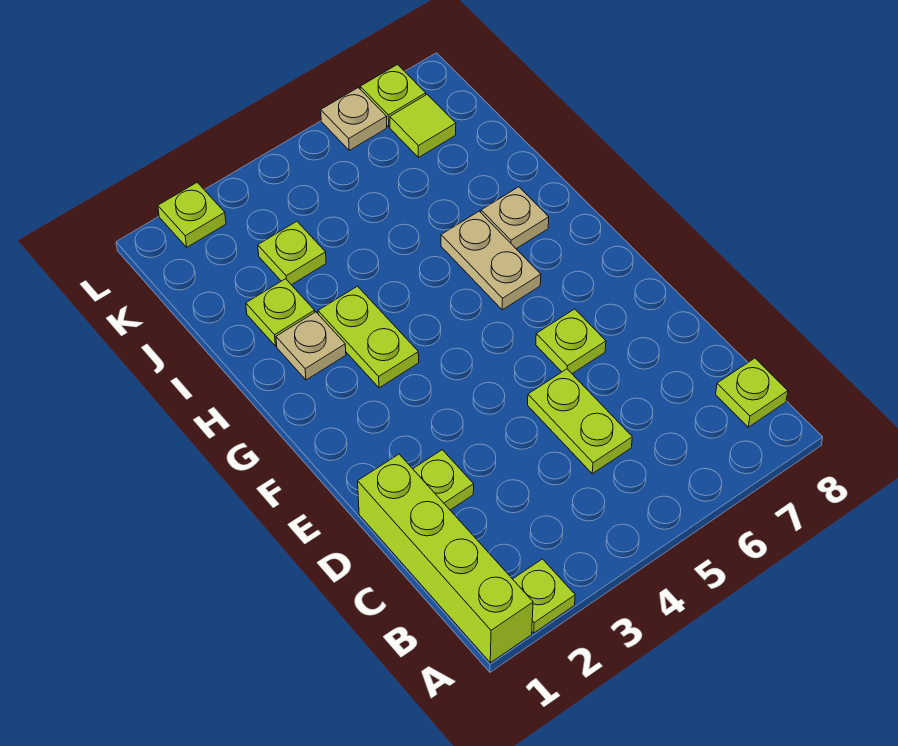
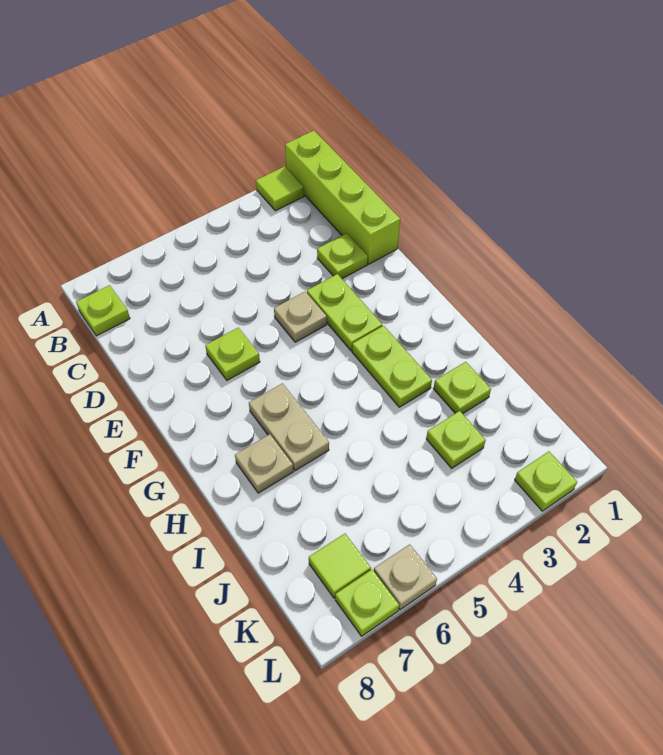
lime 1x1 plate [513,559,575,633] -> lime 1x1 tile [256,166,304,211]
lime 1x2 plate [528,369,632,474] -> lime 1x2 plate moved to [307,274,382,351]
tan 1x1 plate [276,312,346,380] -> tan 1x1 plate moved to [274,292,327,342]

